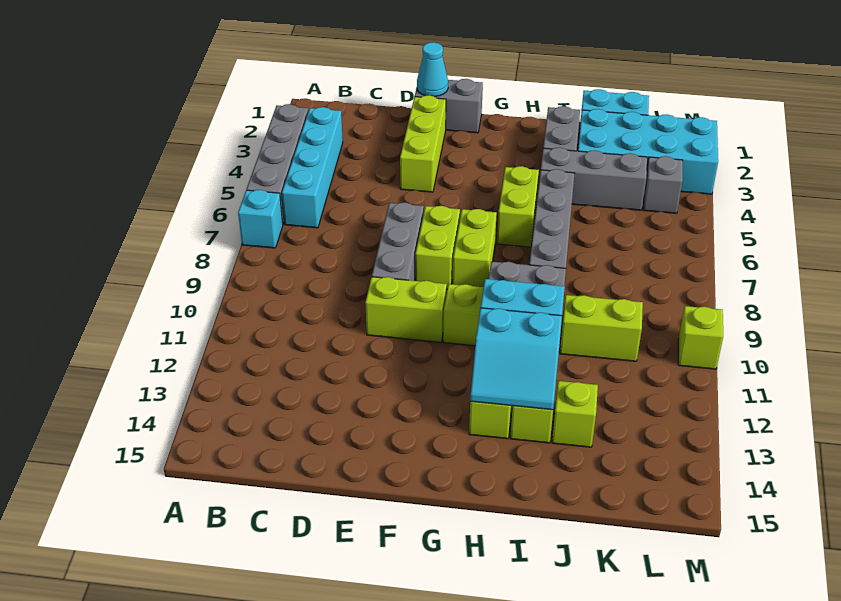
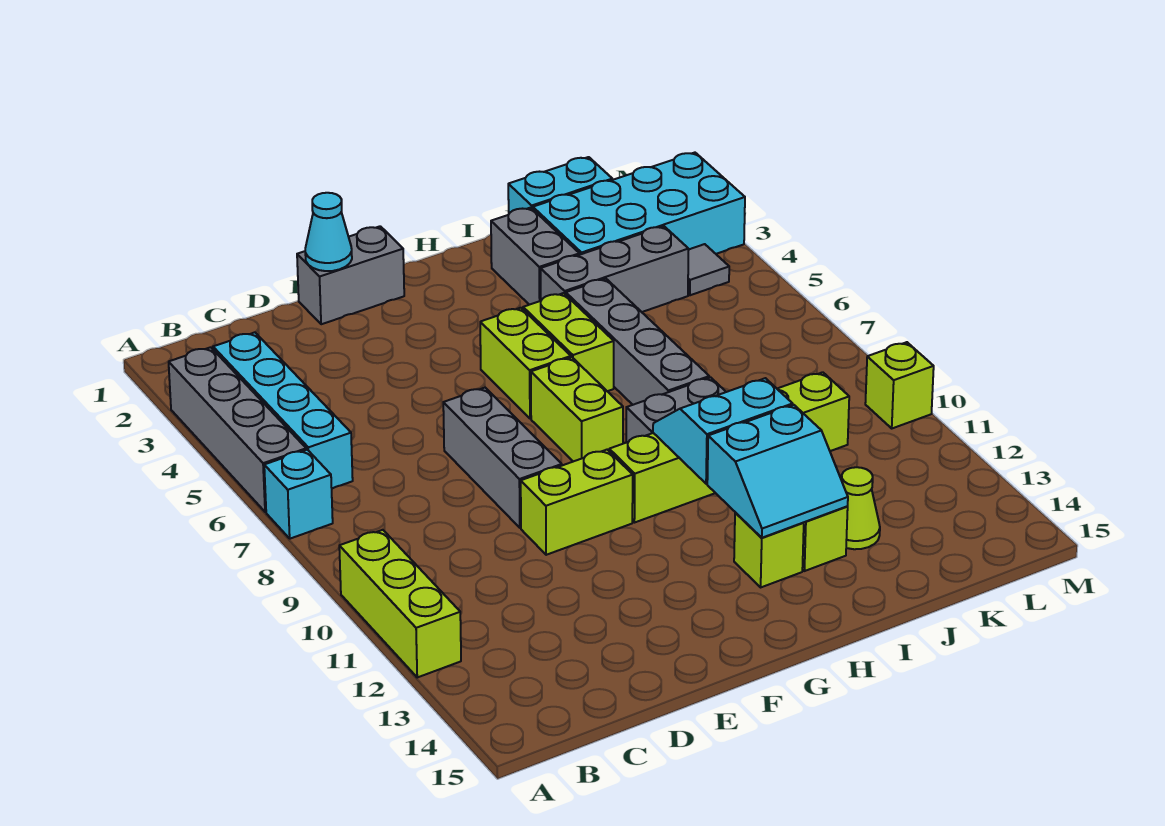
lime 1x3 brick [400,95,446,192] -> lime 1x3 brick moved to [339,530,461,677]
lime 1x2 brick [415,206,460,289] -> lime 1x2 brick moved to [480,308,571,418]
lime 1x1 brick [552,381,598,447] -> lime 1x1 cone [842,467,880,549]
grey 1x1 brick [643,156,683,213] -> grey 1x1 tile [688,244,729,295]

